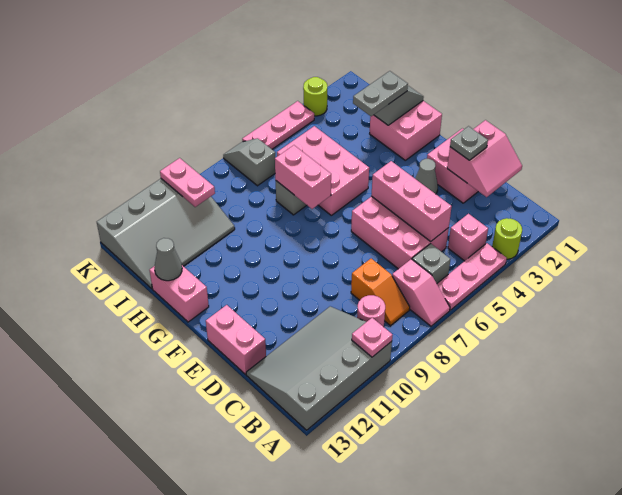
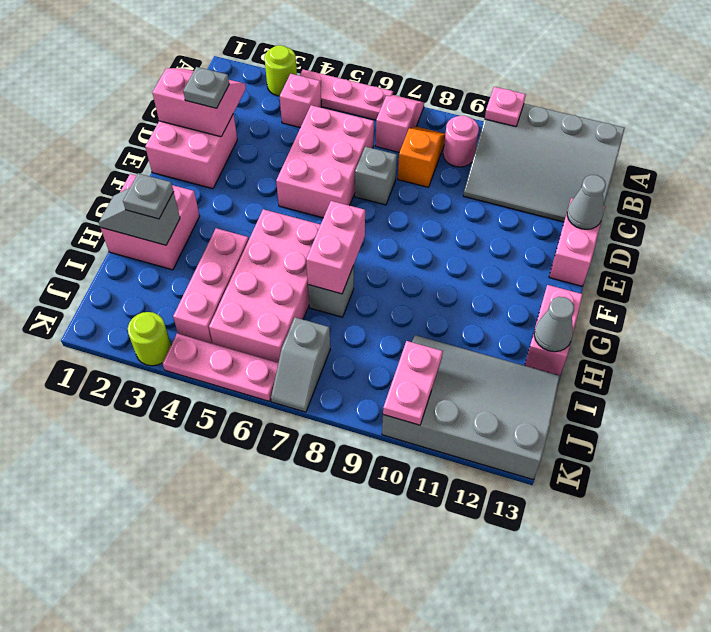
grey 1x1 brick [412,244,450,283] -> grey 1x1 brick moved to [355,147,397,205]
pink 1x3 brick [371,161,452,241] -> pink 1x3 brick moved to [173,228,249,344]
grey 1x1 cone [415,159,438,194] -> grey 1x1 cone moved to [567,175,606,229]
pink 2x3 brick [277,126,369,215] -> pink 2x4 brick [209,209,321,363]
grey 1x2 plate [353,71,408,116] -> grey 1x1 plate [123,173,174,219]

